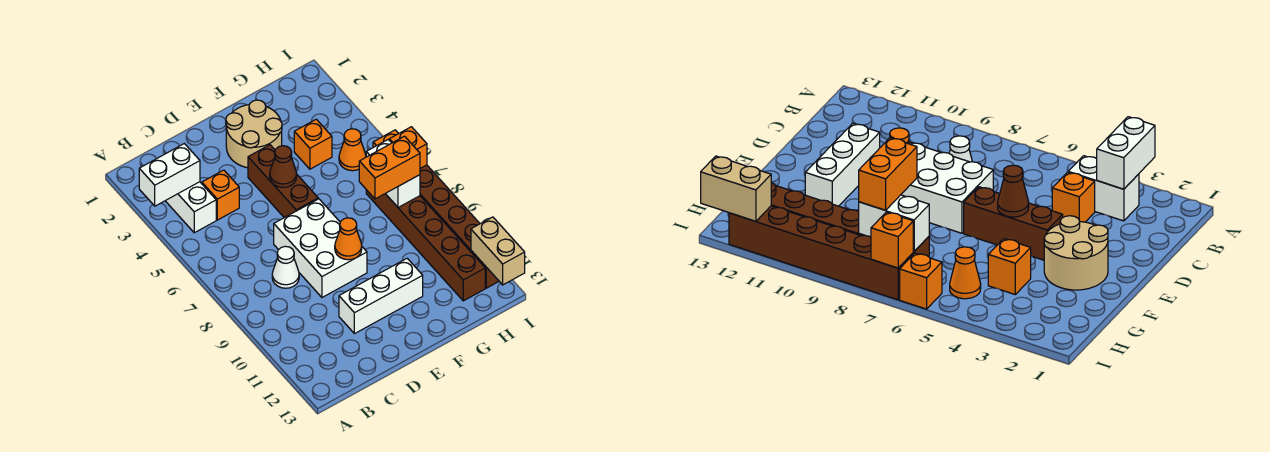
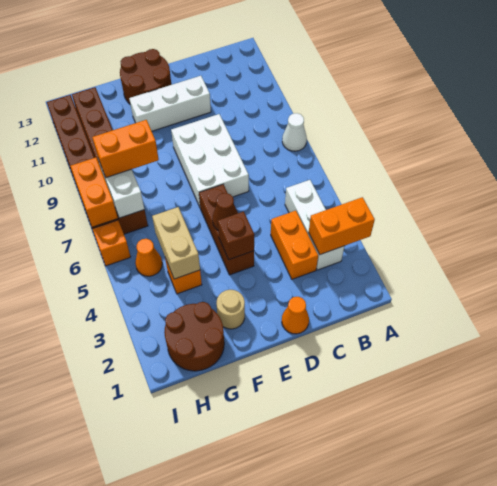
white 1x2 brick [139,144,200,206] -> orange 1x2 brick [309,197,375,254]
white 1x2 brick [166,182,216,233] -> white 1x3 brick [285,180,344,270]
orange 1x1 brick [202,170,239,220] -> orange 1x2 brick [271,211,318,279]
white 1x1 cone [272,246,299,288] -> white 1x1 cone moved to [282,113,307,151]
tan 2x2 round brick [226,100,282,168] -> tan 1x1 round brick [217,290,245,329]
none -> brown 1x1 brick [218,211,254,259]
orange 1x1 cone [335,218,362,260] -> orange 1x1 cone moved to [282,297,309,334]
none -> brown 2x2 round brick [120,49,171,104]
none -> brown 2x2 round brick [164,302,224,371]
orange 1x1 brick [389,127,427,168] -> orange 1x2 brick [71,158,118,227]
tan 1x2 brick [471,217,525,285] -> tan 1x2 brick moved to [152,207,200,279]

